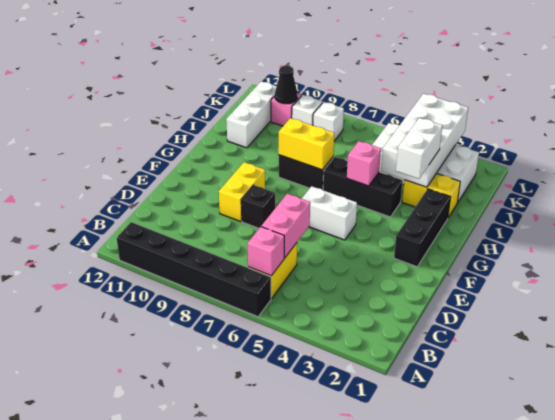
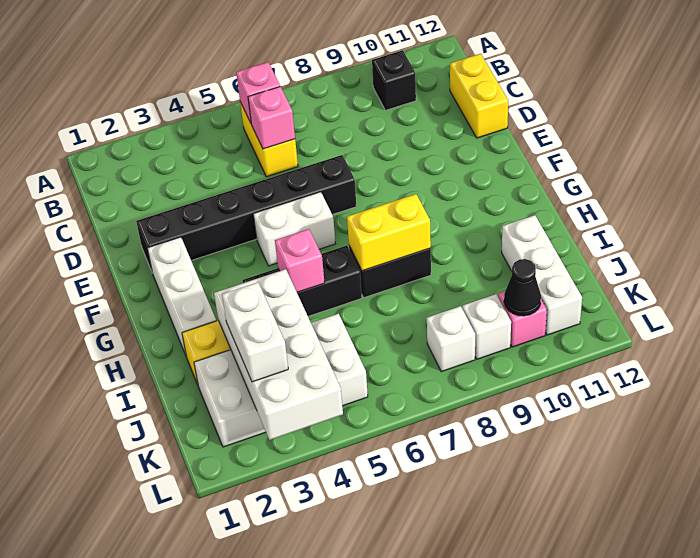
black 1x6 brick [117,222,271,317] -> black 1x6 brick moved to [136,155,356,271]
pink 1x2 brick [261,194,310,258] -> pink 1x1 brick [248,87,295,149]
black 1x1 brick [241,185,275,228] -> black 1x1 brick moved to [372,50,416,110]
yellow 1x2 brick [219,162,265,222] -> yellow 1x2 brick moved to [450,54,508,138]
black 1x3 brick [394,189,451,267] -> white 1x3 brick [147,237,216,355]
white 1x2 brick [396,118,442,179] -> white 1x2 brick moved to [222,282,288,382]

